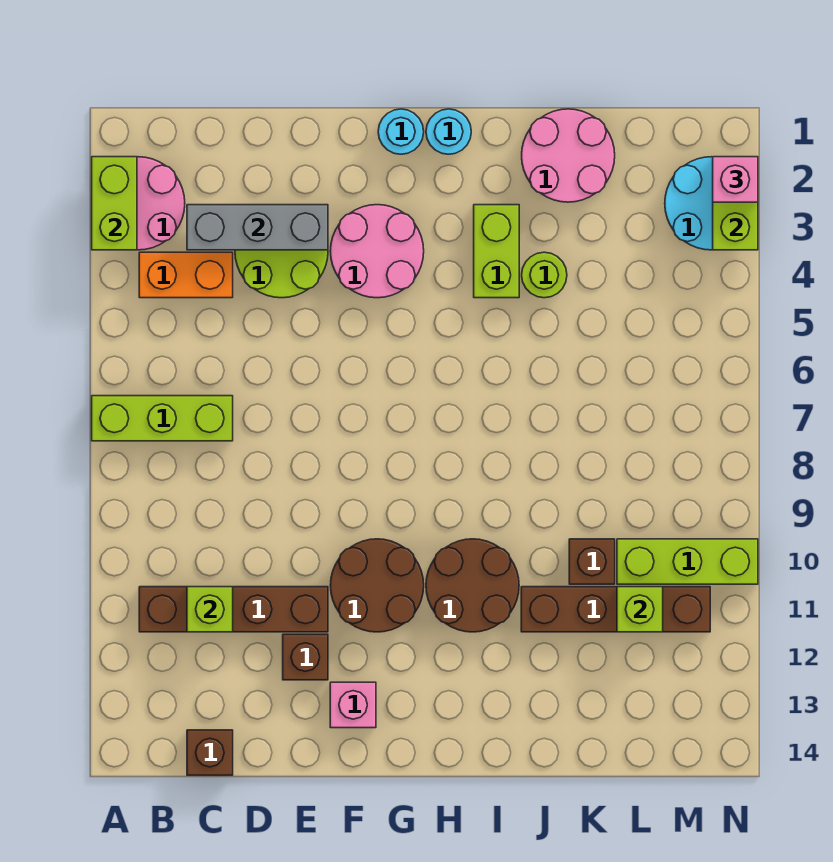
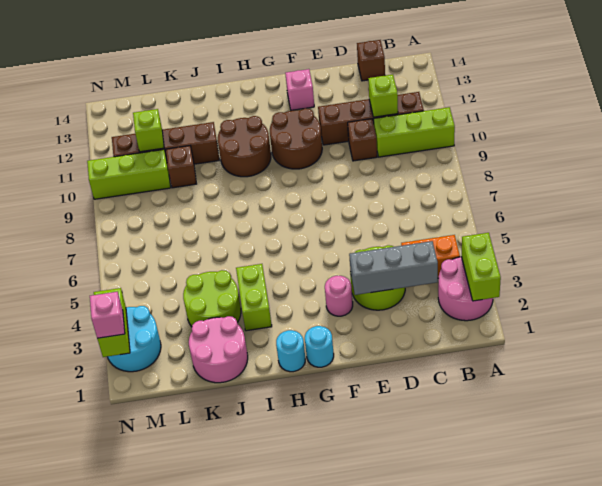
lime 1x3 brick [92,396,233,441] -> lime 1x3 brick moved to [374,107,455,157]
brown 1x1 brick [283,634,328,680] -> brown 1x1 brick moved to [348,119,377,161]
pink 2x2 round brick [330,205,424,298] -> pink 1x1 round brick [325,276,353,316]
lime 1x1 round brick [522,252,567,298] -> lime 2x2 round brick [183,270,241,327]

